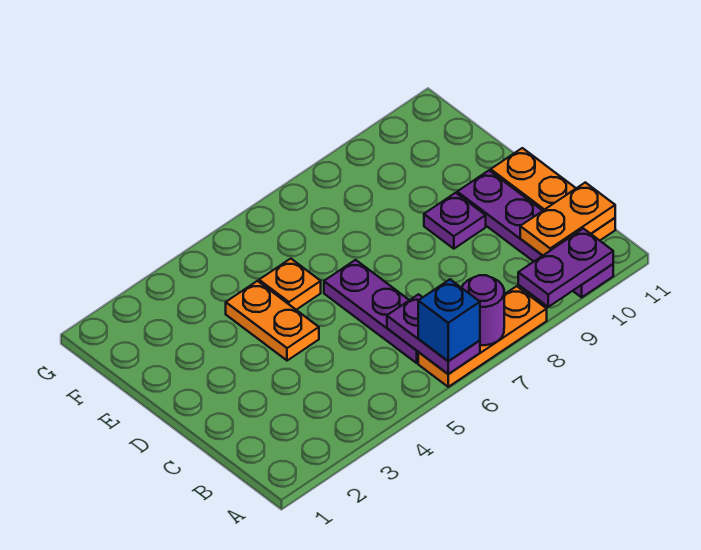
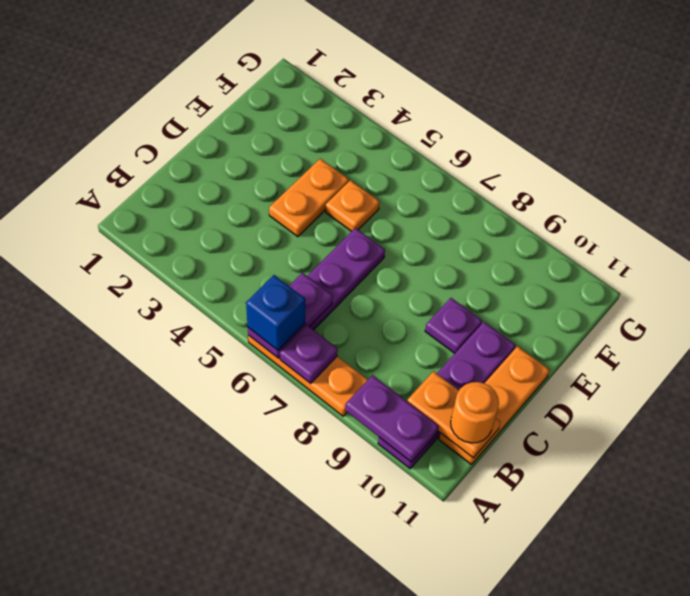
purple 1x1 round brick [462,275,504,345] -> purple 1x1 plate [280,325,338,383]
none -> orange 1x1 round brick [451,382,499,443]

